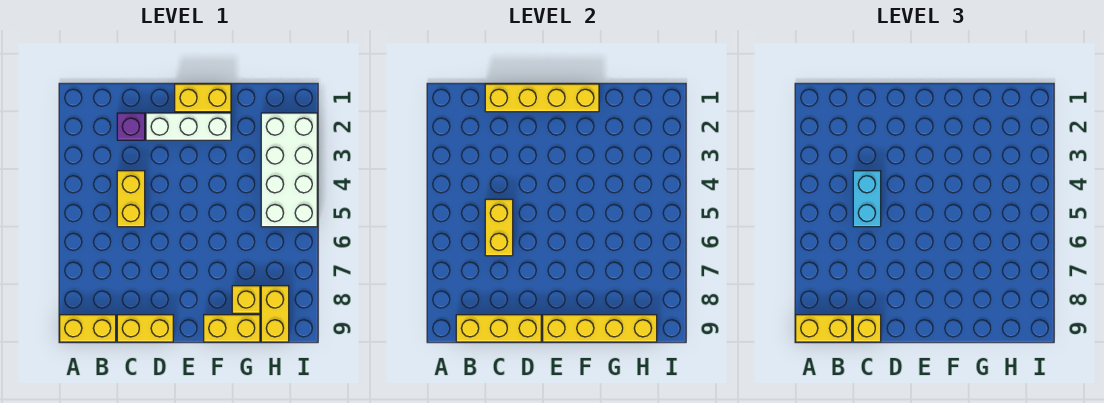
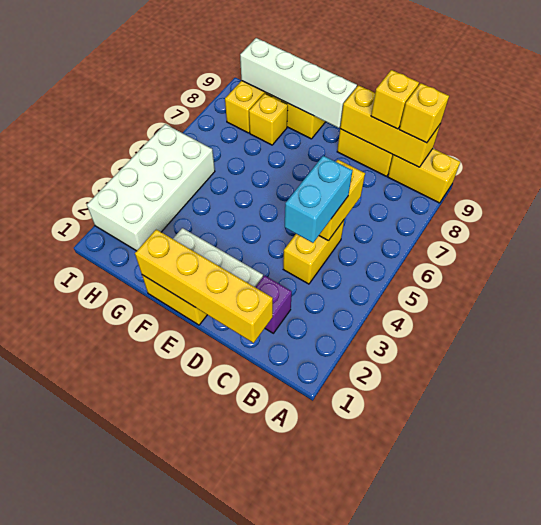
yellow 1x2 brick [796,315,852,342] -> yellow 1x1 brick [399,83,449,143]
yellow 1x4 brick [543,315,657,342] -> white 1x4 brick [240,38,357,128]

